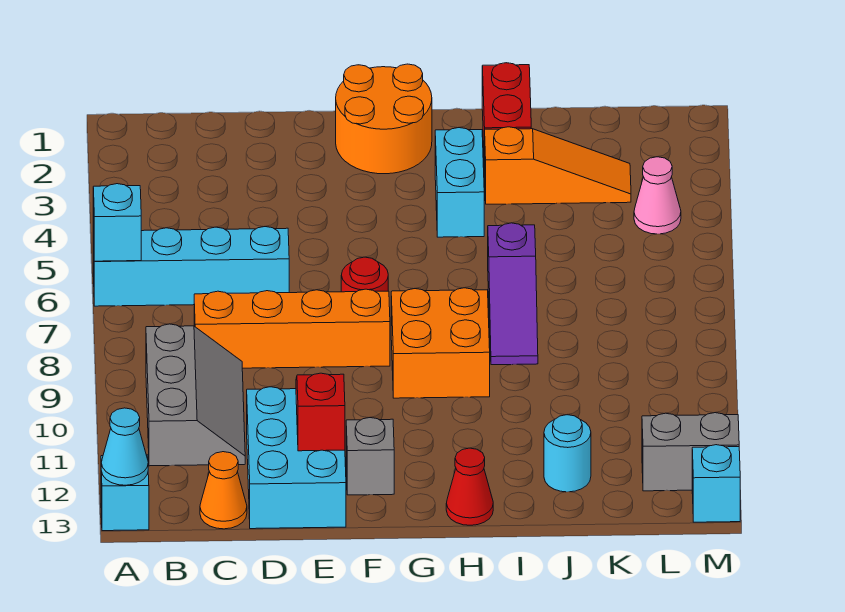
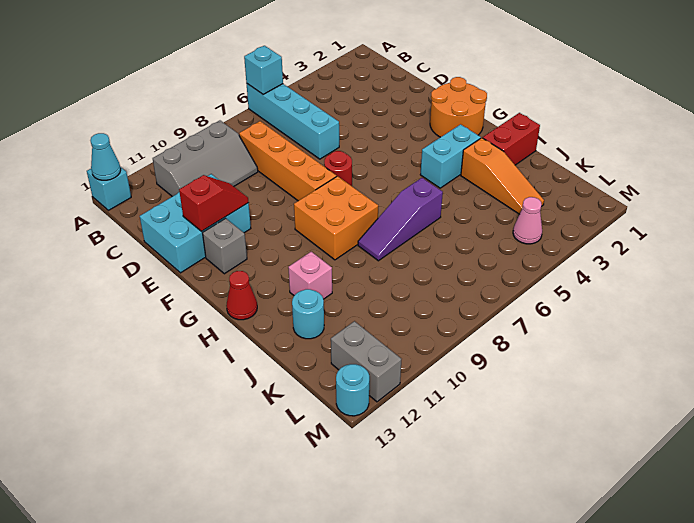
orange 1x1 cone [200,452,247,529] -> none
none -> pink 1x1 brick [288,252,332,299]
cyan 1x1 brick [692,445,740,522] -> cyan 1x1 round brick [336,364,369,416]

